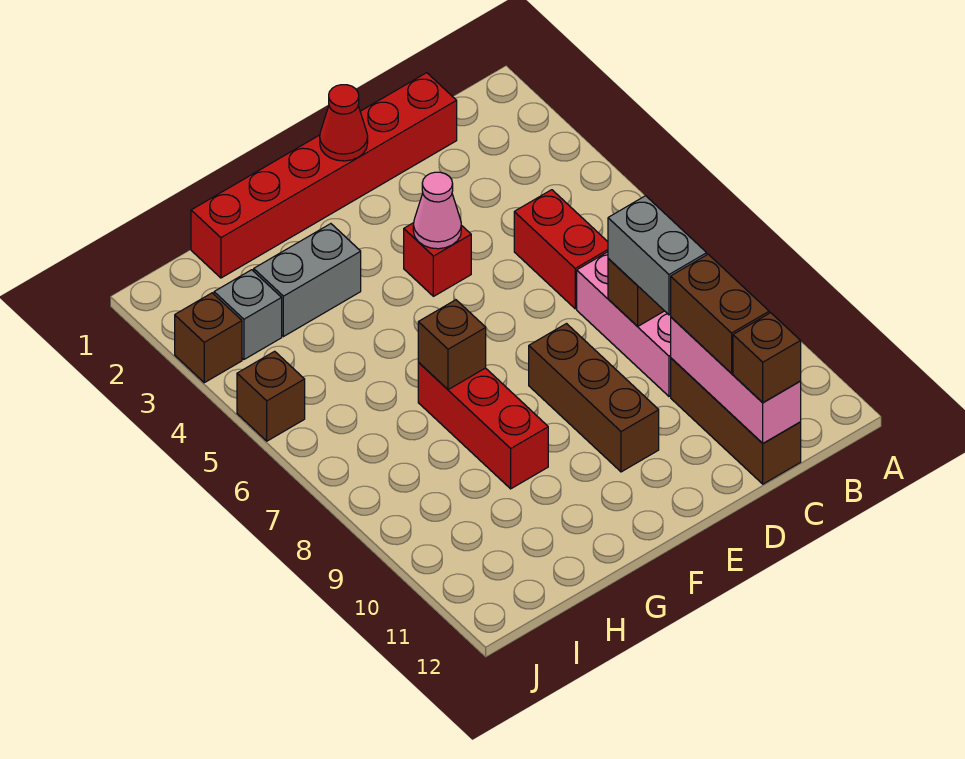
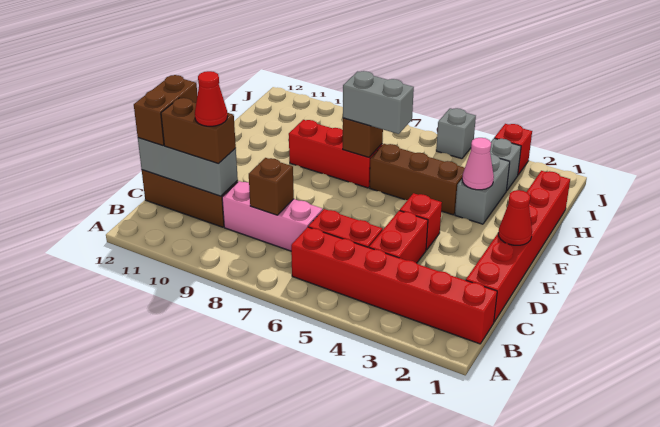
none -> red 1x6 brick [291,227,497,344]
none -> red 1x2 brick [369,211,428,263]
grey 1x2 brick [608,196,707,315] -> grey 1x2 brick moved to [343,71,414,134]
pink 1x3 brick [671,317,801,443] -> grey 1x3 brick [138,138,238,196]
none -> red 1x1 cone [195,71,228,126]
brown 1x1 brick [733,313,801,403] -> brown 1x2 brick [134,75,197,146]
pink 1x1 cone [413,172,461,249] -> pink 1x1 cone moved to [462,138,494,190]
brown 1x3 brick [529,324,659,472] -> brown 1x3 brick moved to [370,144,465,215]
brown 1x1 brick [175,293,242,383] -> red 1x1 brick [495,124,532,175]
brown 1x1 brick [237,351,305,441] -> grey 1x1 brick [436,108,476,159]

